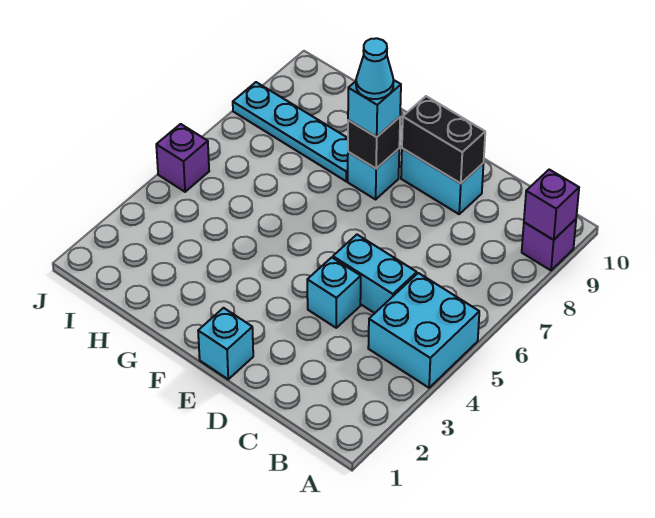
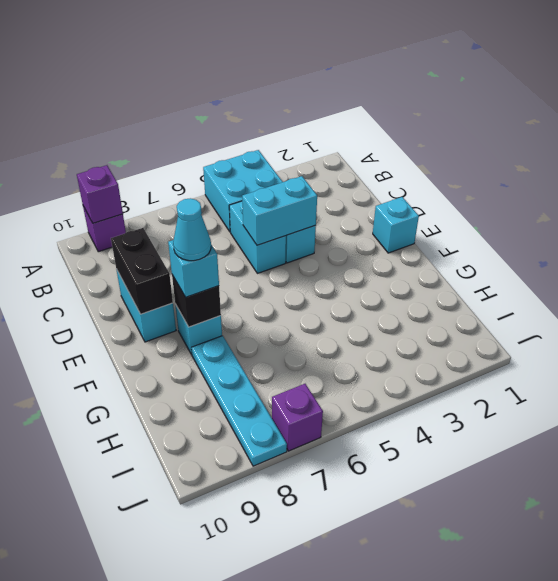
none -> cyan 1x2 brick [242,176,317,245]
purple 1x1 brick [156,124,209,192] -> purple 1x1 brick moved to [272,384,323,451]

